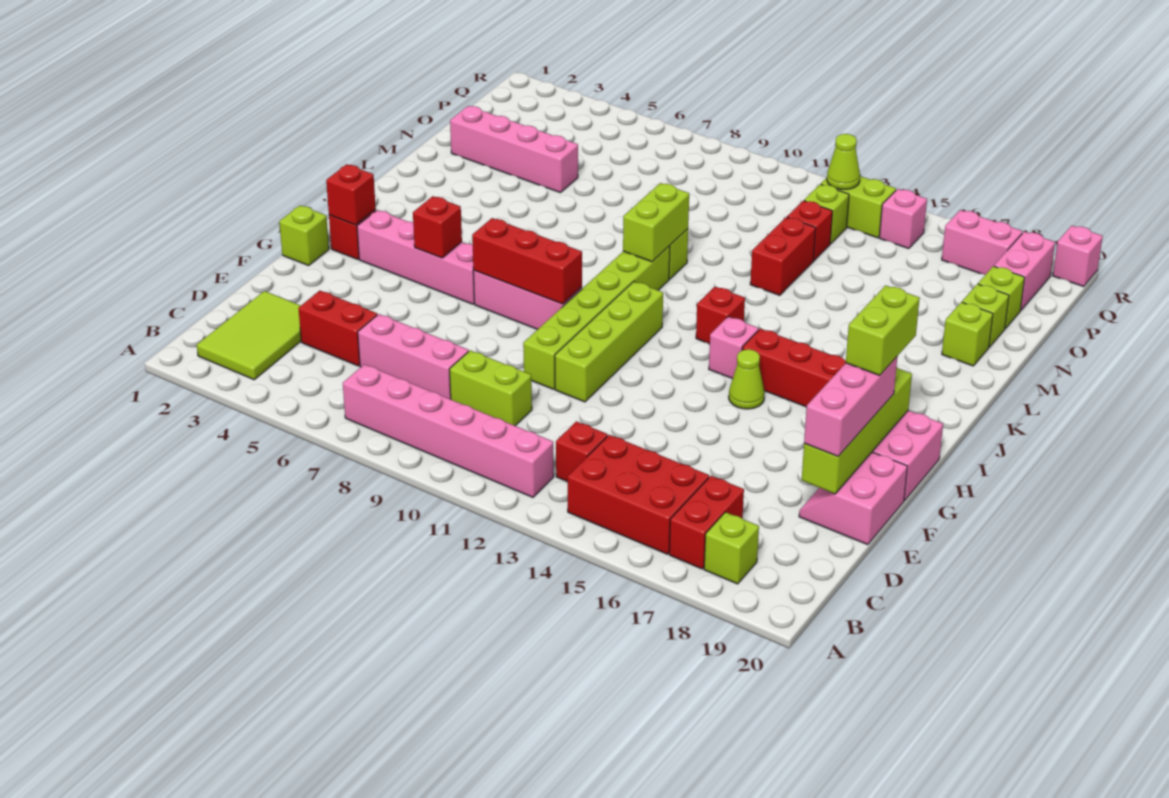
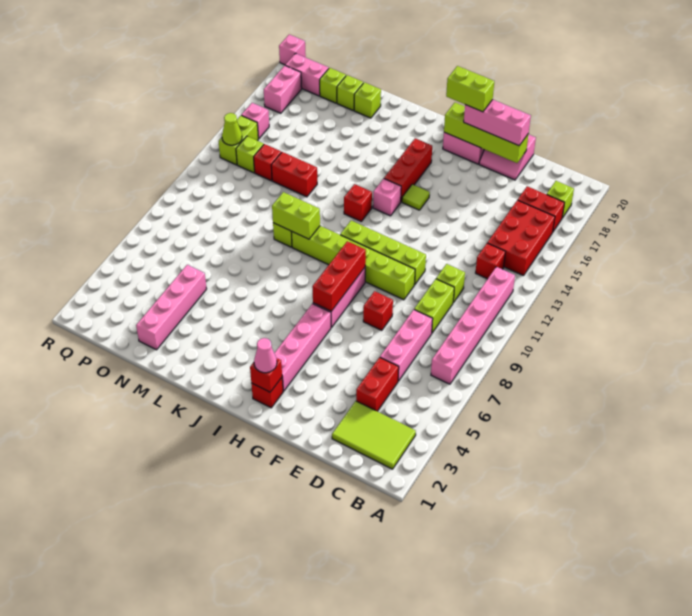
lime 1x1 brick [279,205,329,266] -> lime 1x1 brick moved to [436,264,465,302]
none -> pink 1x1 cone [254,338,277,373]
red 1x1 brick [413,196,462,258] -> red 1x1 brick moved to [363,291,393,330]
lime 1x1 cone [729,349,765,409] -> lime 1x1 tile [402,184,430,210]

